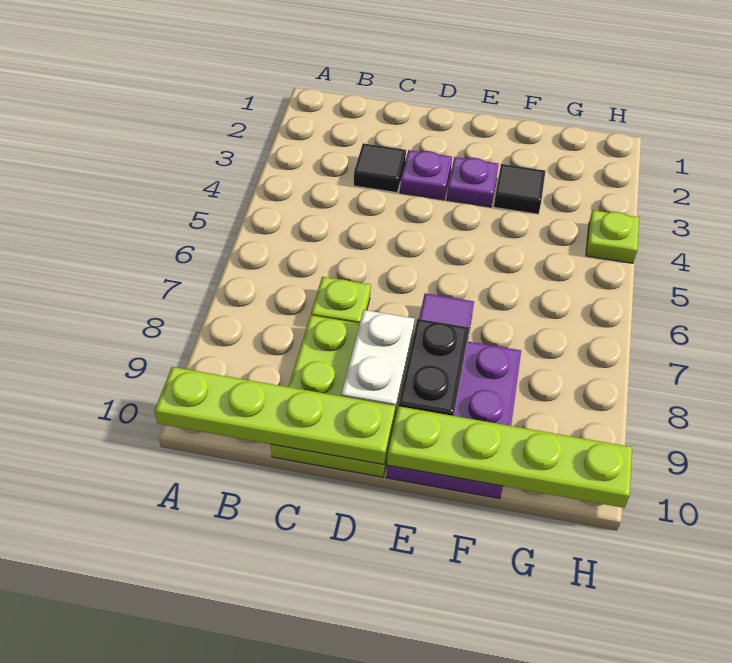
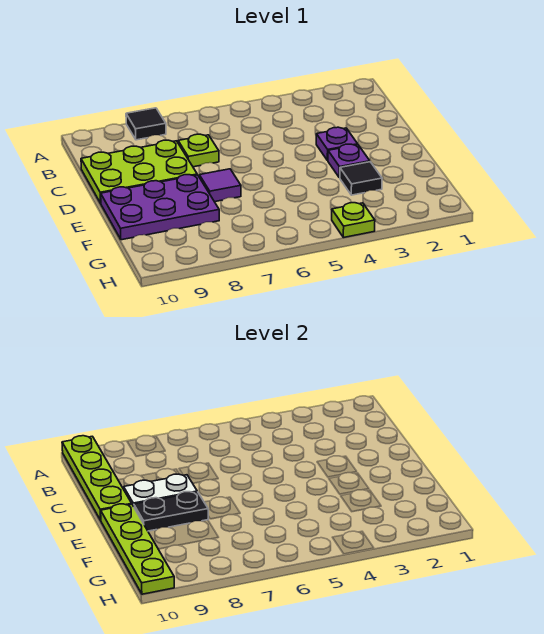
black 1x1 tile [354,143,406,193] -> black 1x1 tile moved to [126,108,166,140]

